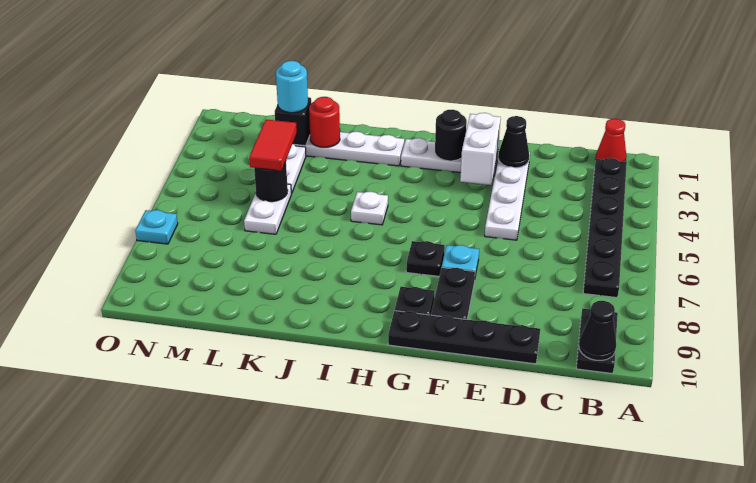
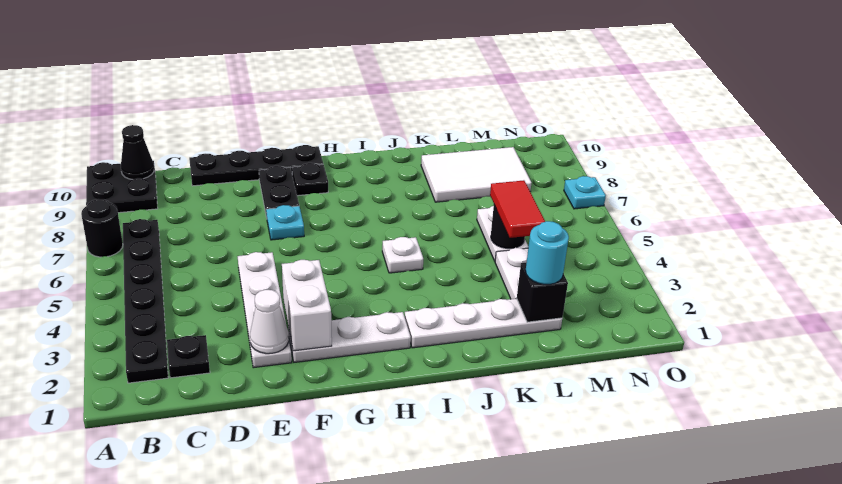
red 1x1 cone [596,119,627,162] -> none
black 1x2 plate [576,309,618,374] -> black 2x2 plate [86,161,158,213]
black 1x1 cone [498,116,529,168] -> white 1x1 cone [250,290,289,354]
black 1x1 round brick [435,110,467,161] -> black 1x1 round brick moved to [81,199,123,257]
black 1x1 plate [406,241,445,276] -> black 1x1 plate moved to [167,335,210,378]
red 1x1 round brick [309,97,340,147] -> none
none -> white 2x3 tile [421,147,532,202]

